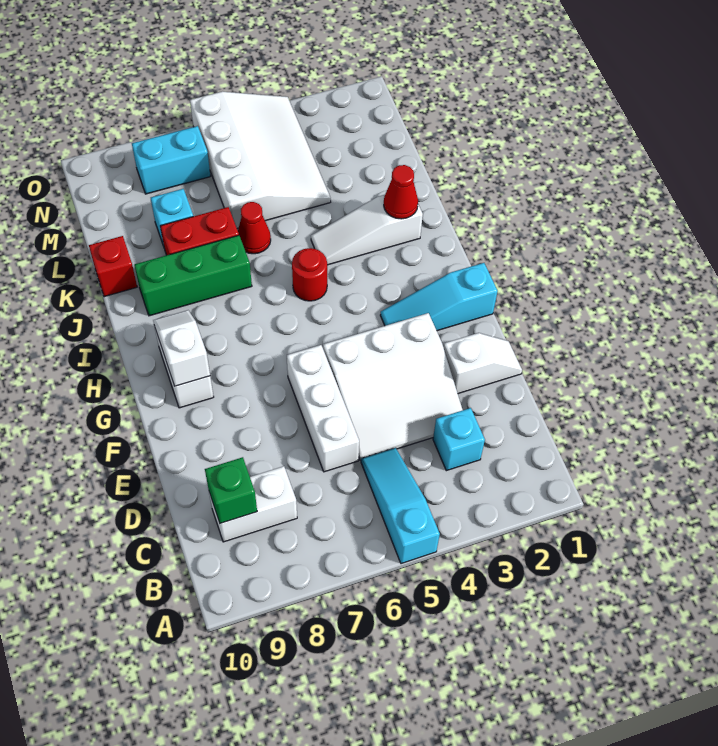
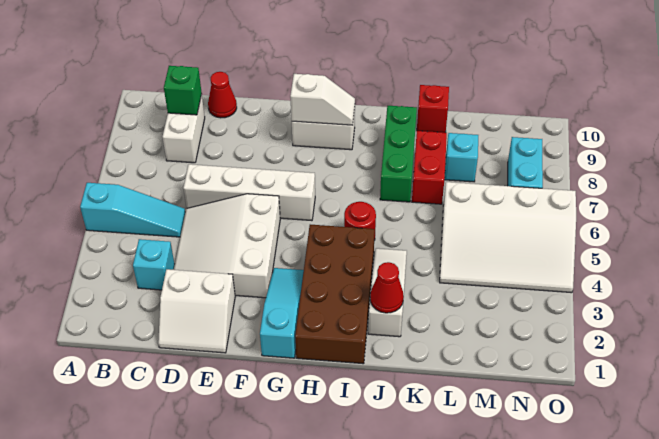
white 1x3 brick [287,345,359,472] -> white 1x4 brick [183,164,315,221]
white 1x2 slope [443,333,522,394] -> white 2x2 slope [158,269,235,353]
none -> brown 2x4 brick [295,225,375,364]
red 1x1 cone [238,202,271,254] -> red 1x1 cone moved to [208,72,237,118]

